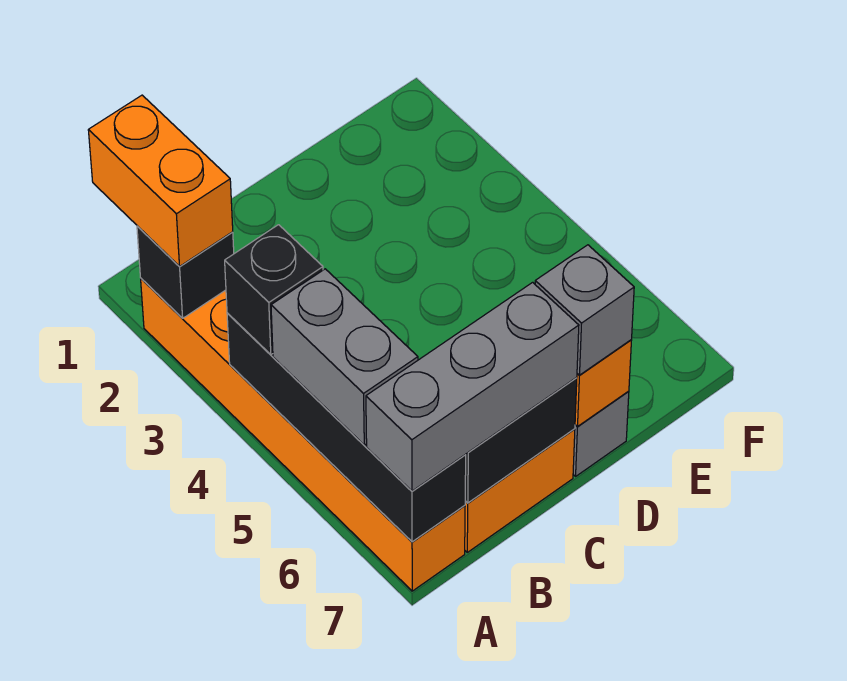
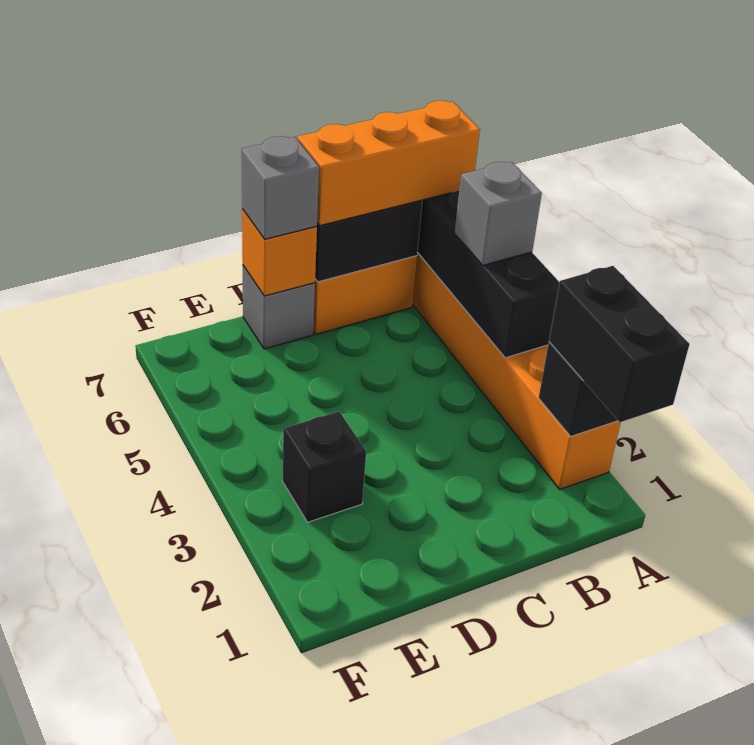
orange 1x2 brick [88,95,233,266] -> black 1x2 brick [549,266,689,422]
black 1x1 brick [225,225,323,355] -> black 1x1 brick moved to [282,411,366,522]
grey 1x2 brick [271,269,418,445] -> grey 1x1 brick [454,162,542,265]
grey 1x3 brick [366,282,579,491] -> orange 1x3 brick [297,101,480,226]

